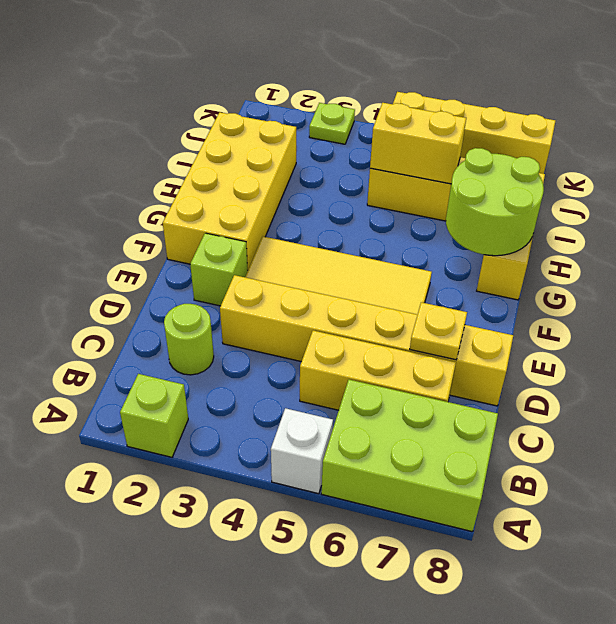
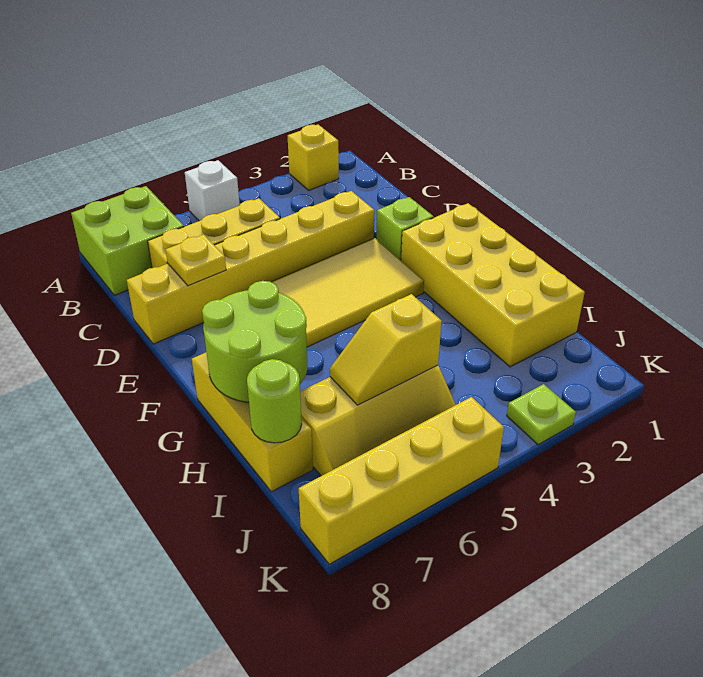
lime 1x1 brick [120,374,188,457] -> yellow 1x1 brick [288,125,339,190]
lime 2x3 brick [321,380,498,532] -> lime 2x2 brick [71,186,184,295]
lime 1x1 round brick [164,304,214,375] -> lime 1x1 round brick moved to [247,359,302,443]
yellow 1x2 brick [370,103,466,184] -> yellow 1x2 slope [330,294,442,405]

